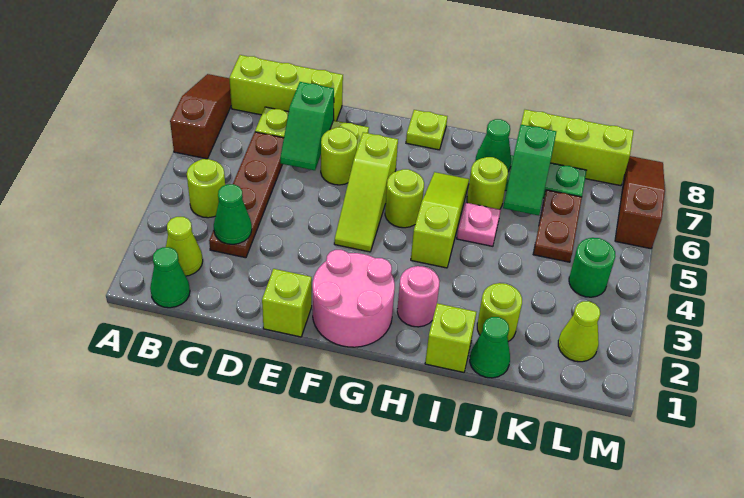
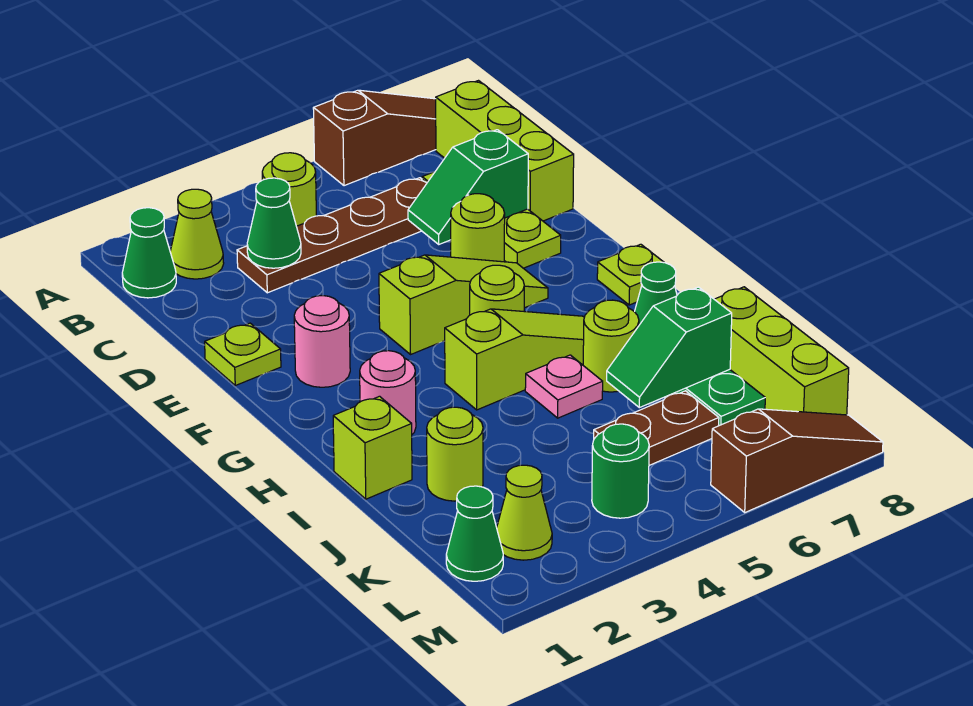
lime 1x1 brick [262,269,312,337] -> lime 1x1 plate [205,323,281,386]
pink 2x2 round brick [313,250,395,347] -> pink 1x1 round brick [294,296,350,387]
lime 1x3 slope [334,132,398,252] -> lime 1x3 slope turned to [379,255,548,354]
green 1x1 cone [470,317,510,378] -> green 1x1 cone moved to [446,486,503,581]

